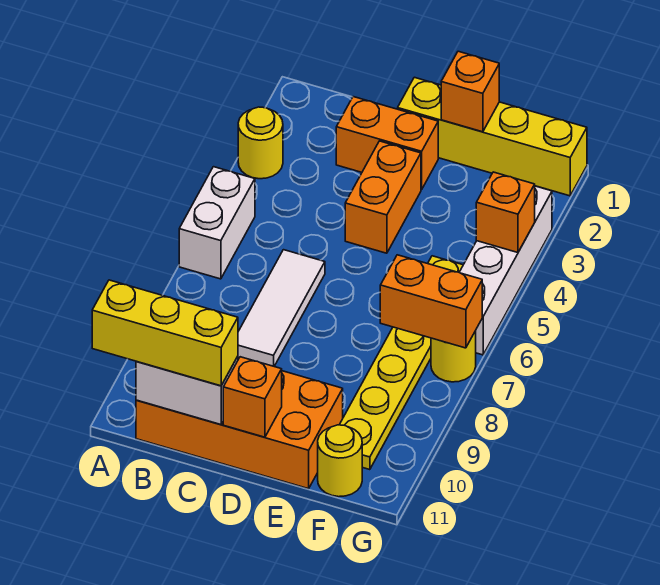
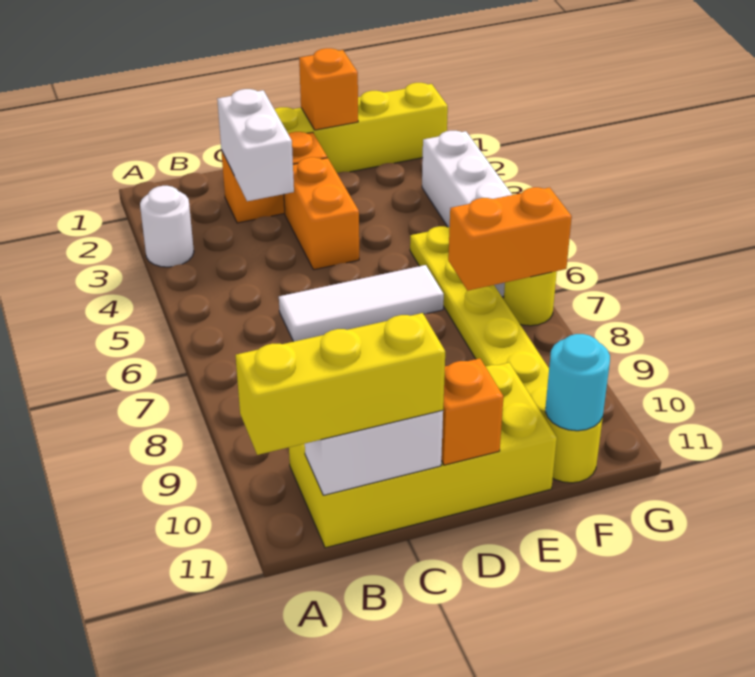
yellow 1x1 round brick [238,107,283,179] -> white 1x1 round brick [140,186,194,267]
white 1x2 brick [179,167,255,279] -> white 1x2 brick moved to [217,89,294,201]
orange 2x4 brick [136,358,343,489] -> yellow 2x4 brick [289,363,557,548]
white 1x3 tile [238,250,325,366] -> white 1x3 tile turned to [279,265,444,342]
none -> cyan 1x1 round brick [545,334,610,431]
orange 1x1 brick [476,172,535,253] -> none

